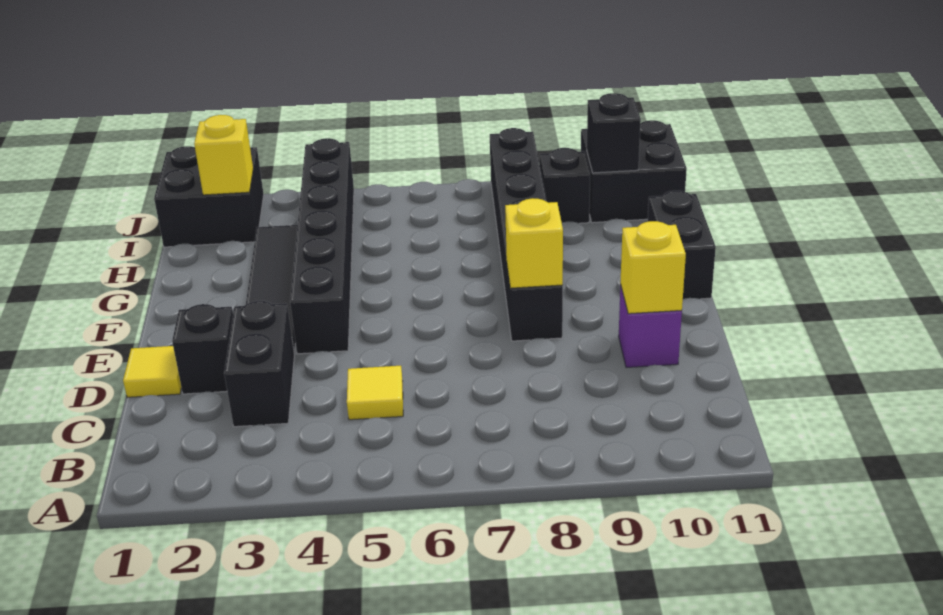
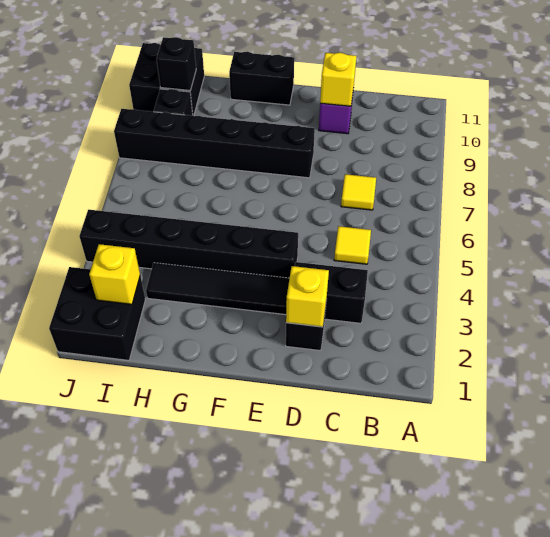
yellow 1x1 tile [123,346,181,397] -> yellow 1x1 tile moved to [341,174,376,210]
yellow 1x1 brick [505,198,563,288] -> yellow 1x1 brick moved to [286,266,329,327]

